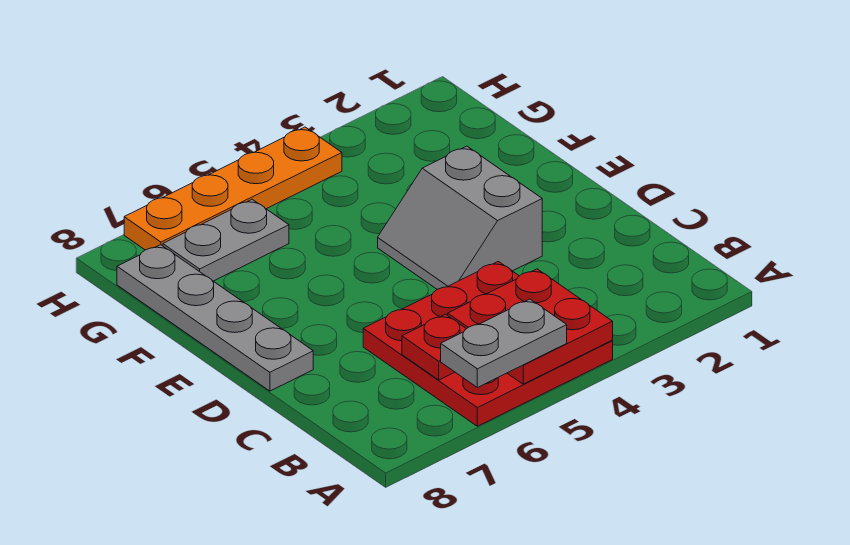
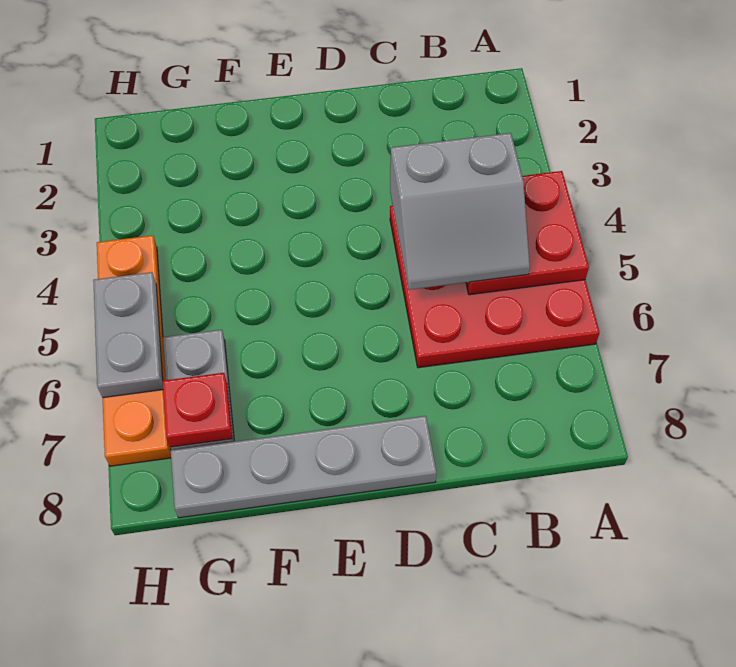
grey 1x2 plate [441,299,567,388] -> grey 1x2 plate moved to [93,272,163,398]
red 1x1 plate [402,314,466,380] -> red 1x1 plate moved to [163,373,232,447]
grey 2x2 slope [378,146,542,289] -> grey 2x2 slope moved to [390,133,530,290]

